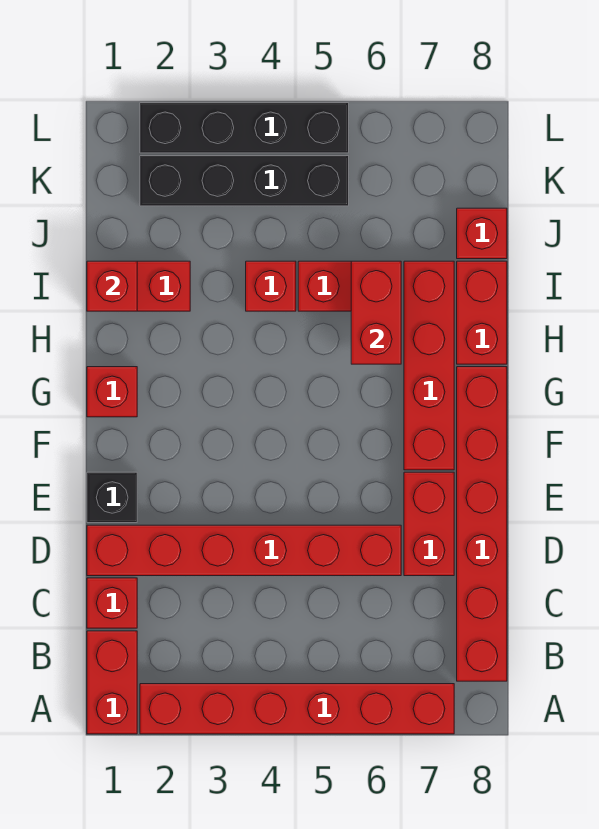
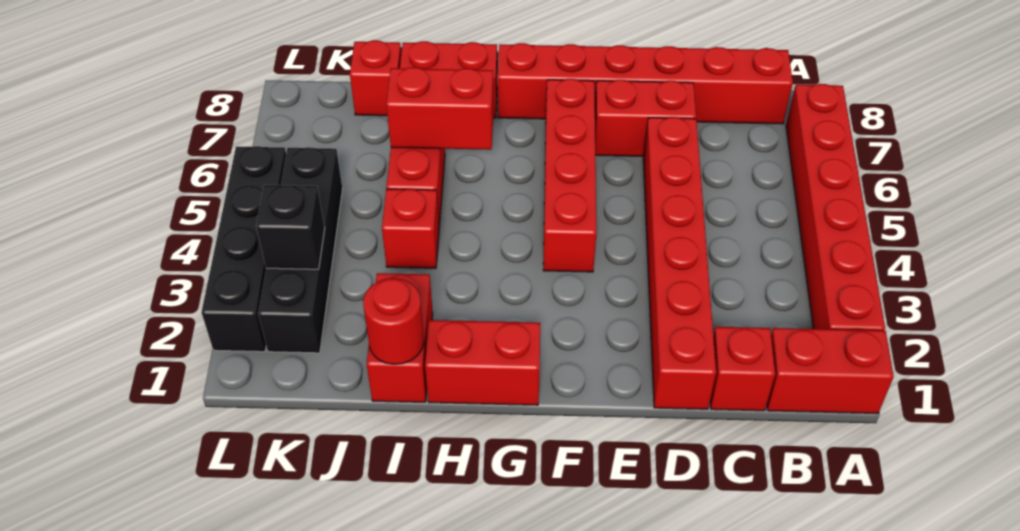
black 1x1 brick [87,472,137,523] -> black 1x1 brick moved to [256,185,325,269]
red 1x4 brick [404,261,454,470] -> red 1x4 brick turned to [543,79,596,272]
red 1x1 brick [87,367,137,417] -> red 1x2 brick [425,320,540,405]
red 1x1 brick [87,261,137,311] -> red 1x1 round brick [363,278,424,365]

